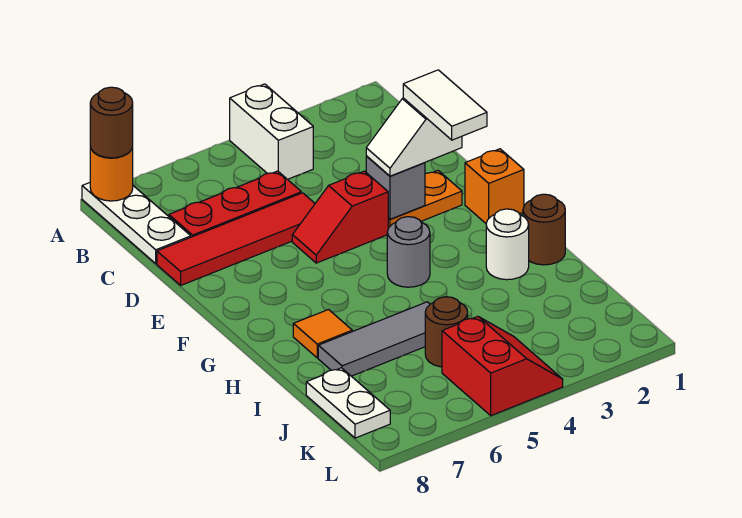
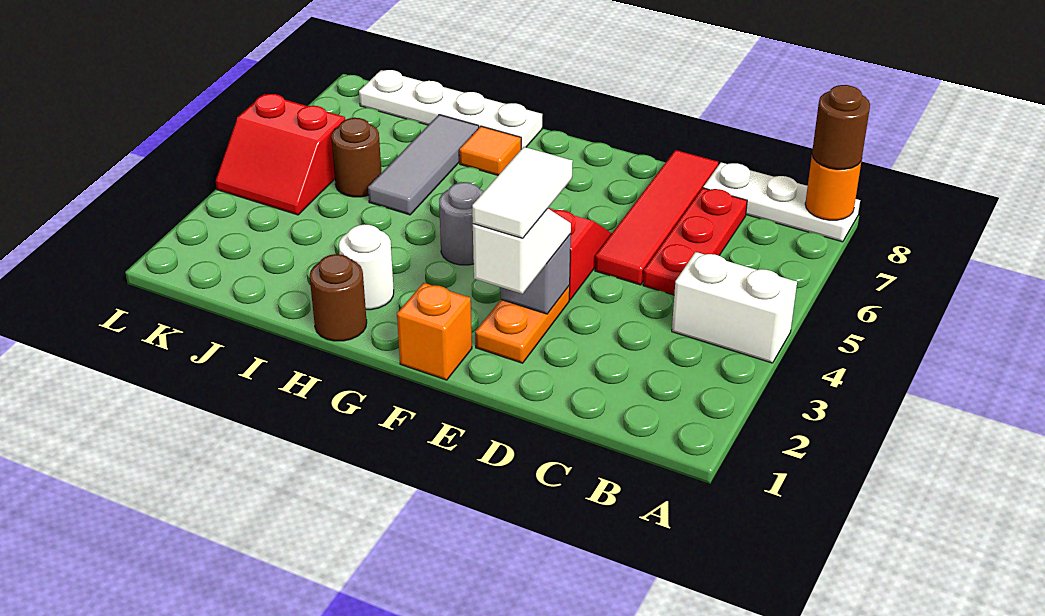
white 1x2 tile [403,70,487,140] -> white 1x2 tile turned to [472,147,573,238]
white 1x2 plate [306,368,390,438] -> white 1x4 plate [359,70,542,149]

